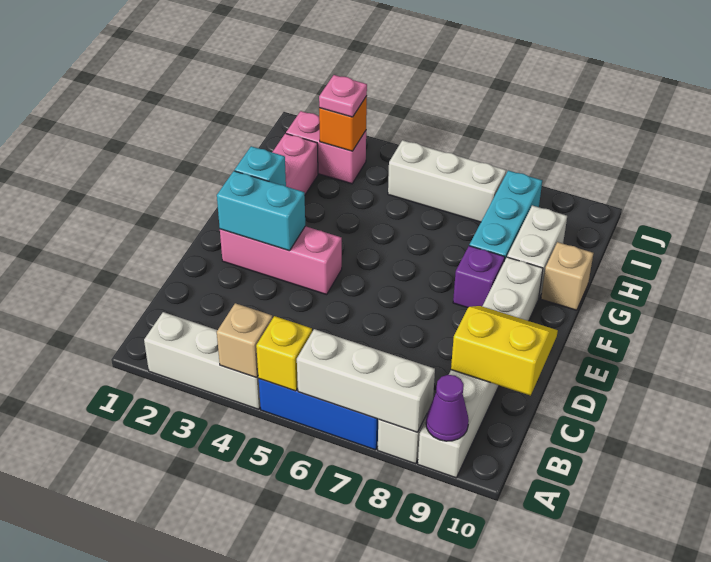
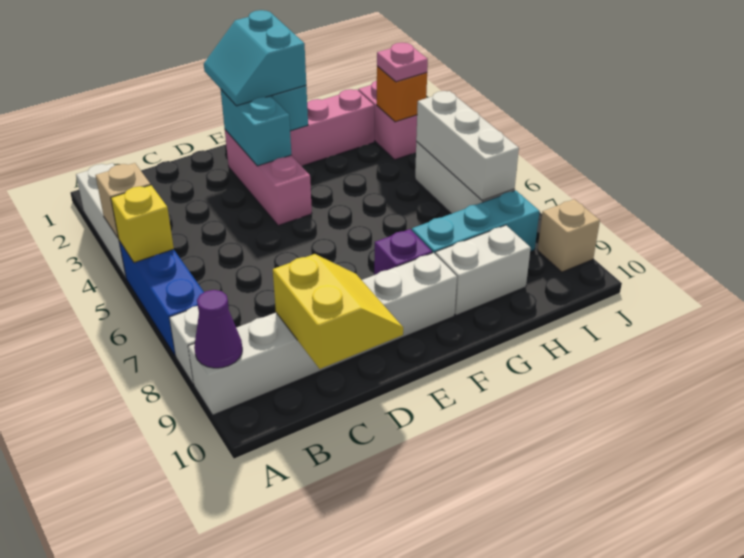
white 1x3 brick [297,329,435,432] -> white 1x3 brick moved to [416,91,519,201]
none -> cyan 2x2 slope [204,10,306,106]
tan 1x1 brick [541,242,593,310] -> tan 1x1 brick moved to [538,199,600,272]

